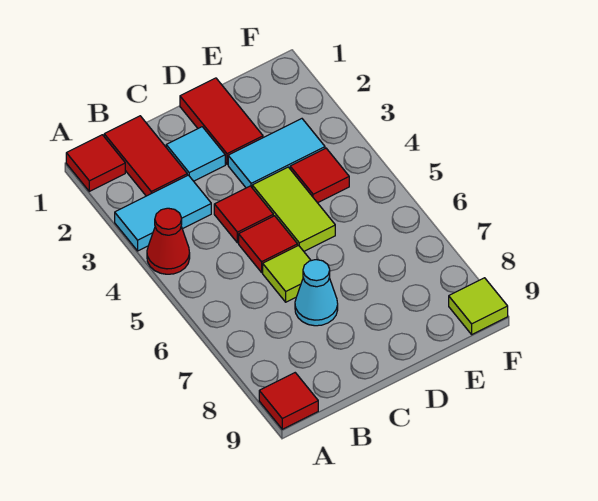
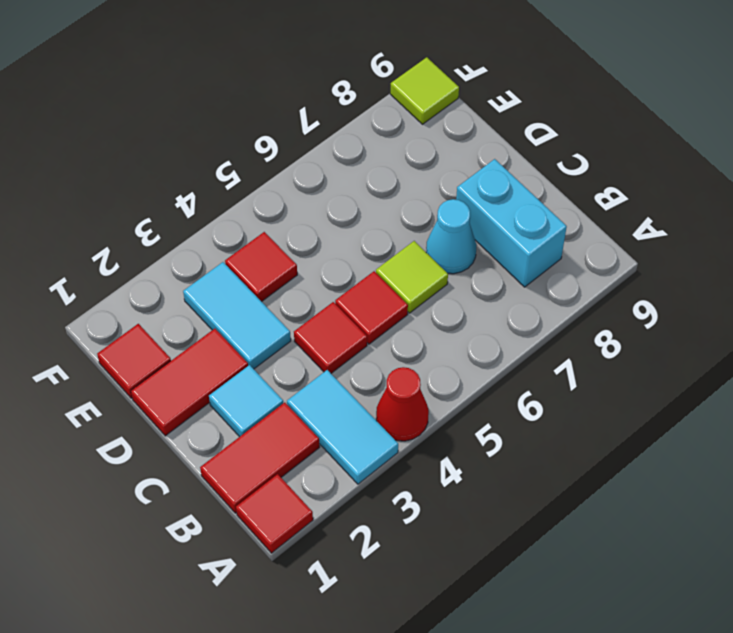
red 1x1 tile [259,373,318,429] -> red 1x1 tile moved to [97,324,171,398]
none -> cyan 1x2 brick [456,159,567,287]
lime 1x2 tile [252,167,335,251] -> none

